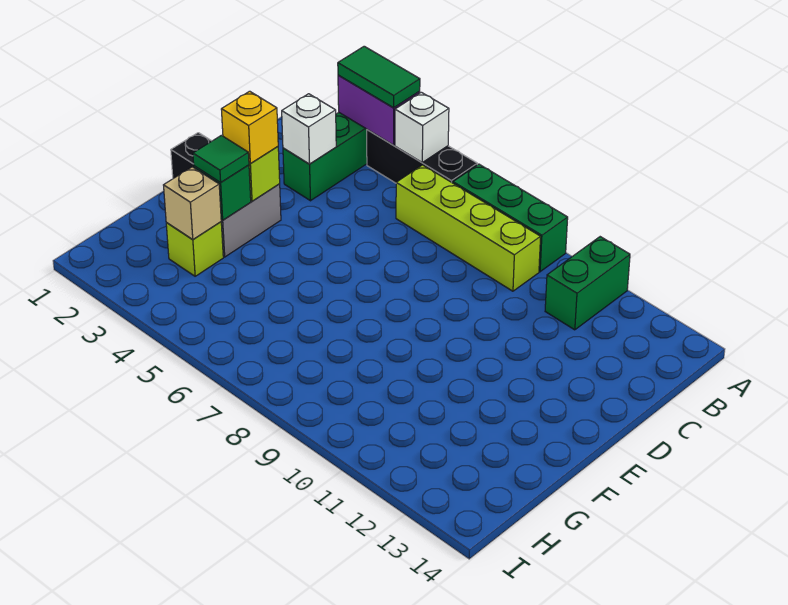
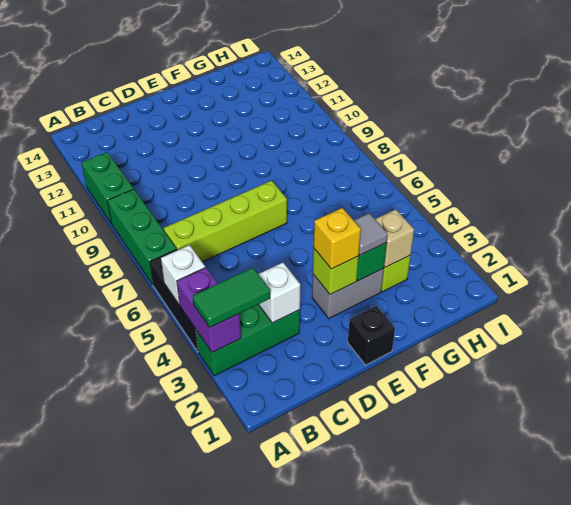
green 1x2 tile [338,46,420,108] -> green 1x2 tile turned to [192,268,270,327]
green 1x2 brick [545,237,630,330] -> green 1x2 brick turned to [82,152,133,224]
lime 1x4 brick [396,165,541,291] -> lime 1x4 brick turned to [164,181,287,262]
green 1x1 tile [193,135,249,183] -> grey 1x1 tile [354,213,388,255]

